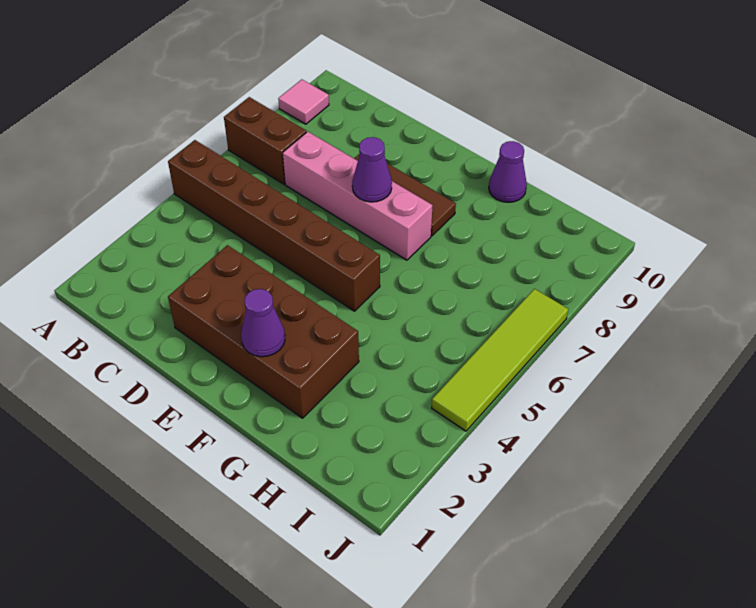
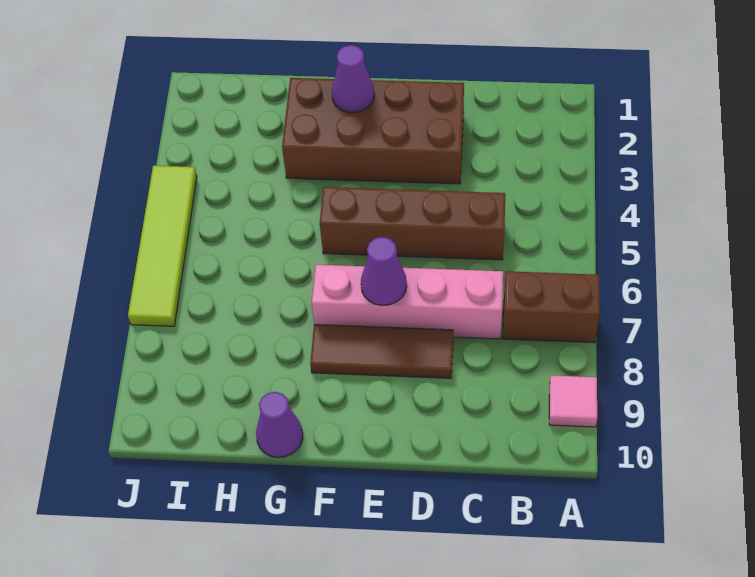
brown 1x6 brick [168,140,380,311] -> brown 1x4 brick [320,187,505,260]

